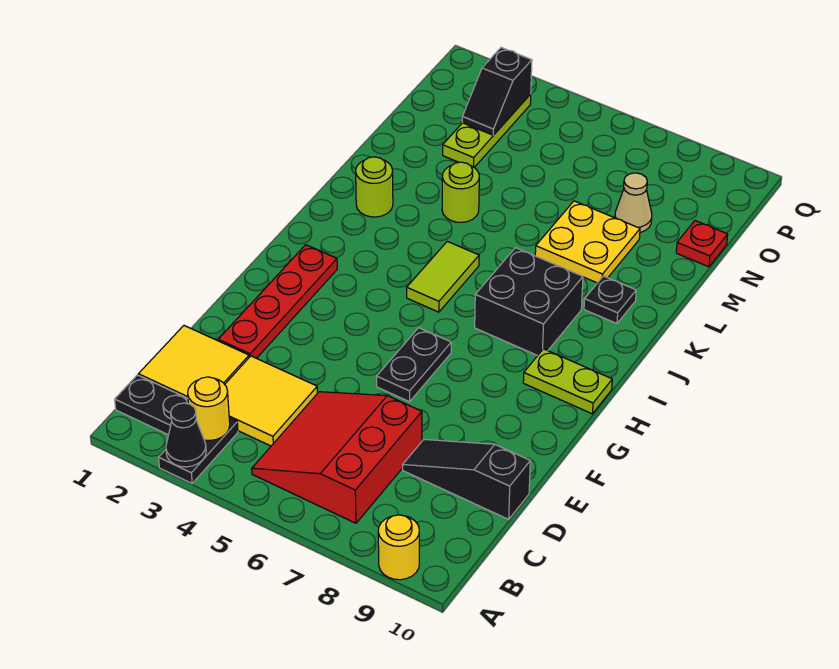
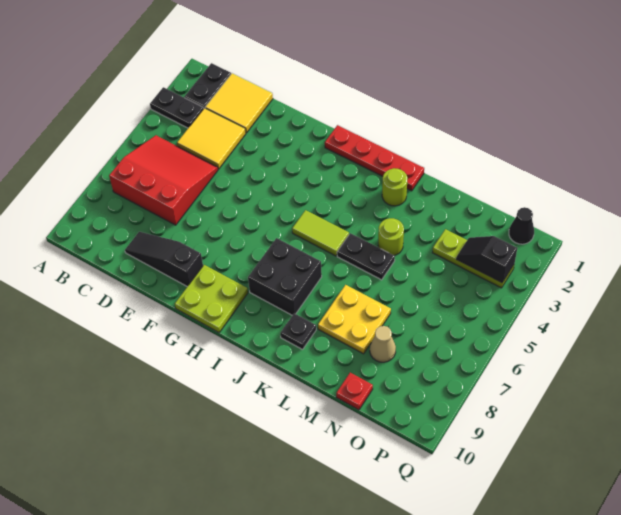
black 1x1 cone [166,403,206,467] -> black 1x1 cone moved to [509,207,534,244]
yellow 1x1 round brick [378,515,419,580] -> none
yellow 1x1 round brick [188,377,230,441] -> none
black 1x3 slope [403,440,530,519] -> black 1x3 slope turned to [125,232,203,287]
red 1x4 plate [218,245,337,358] -> red 1x4 plate moved to [325,125,424,191]
black 1x2 plate [377,328,451,402] -> black 1x2 plate moved to [337,233,395,280]
lime 1x2 plate [523,349,612,414] -> lime 2x2 plate [175,265,248,332]

